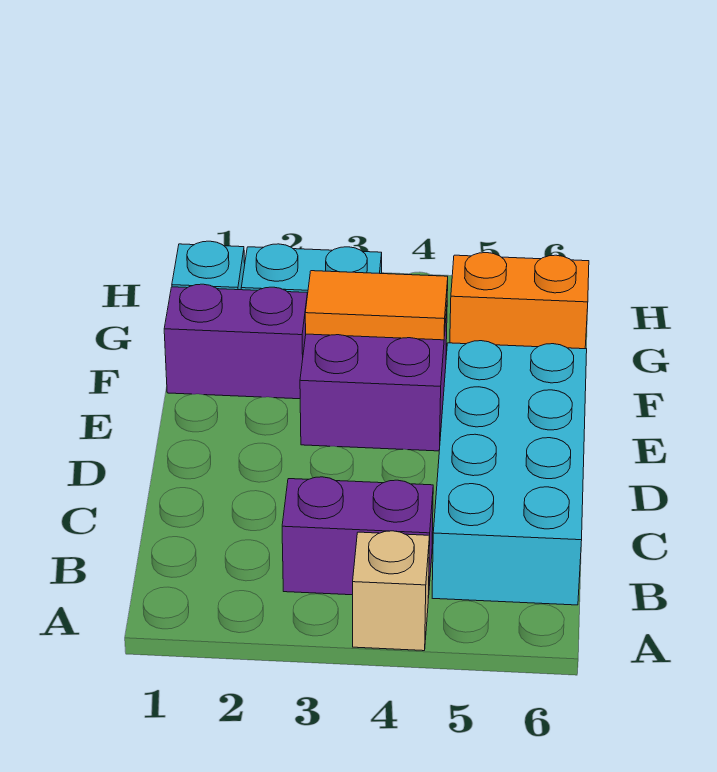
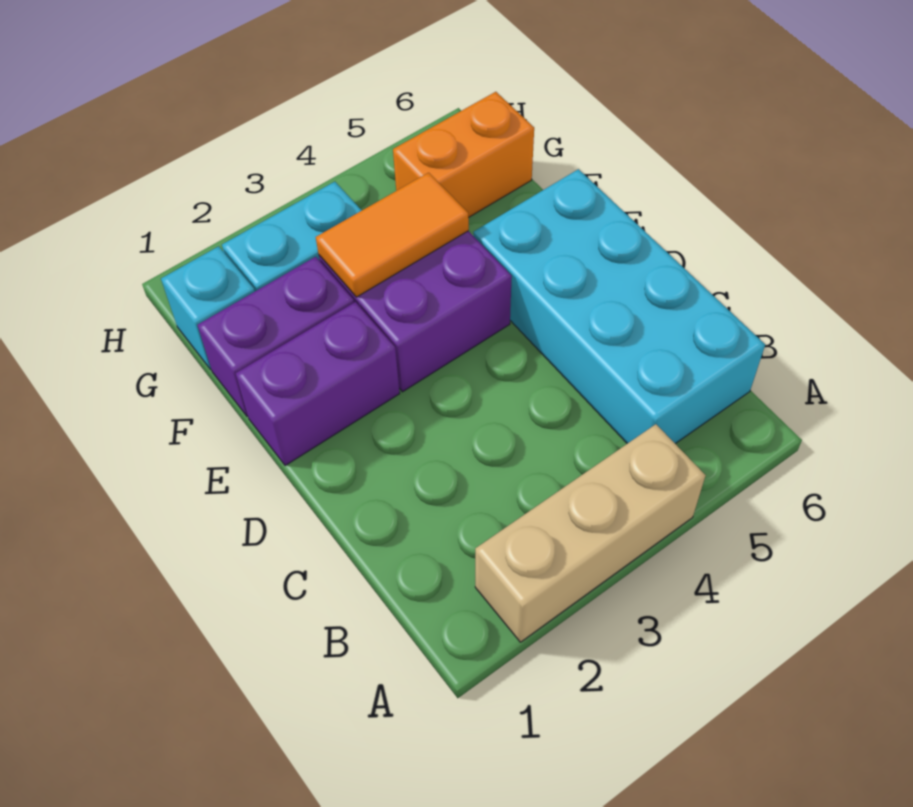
tan 1x1 brick [353,531,430,651] -> tan 1x3 brick [475,424,706,642]
purple 1x2 brick [282,477,433,598] -> purple 1x2 brick moved to [236,302,400,466]

